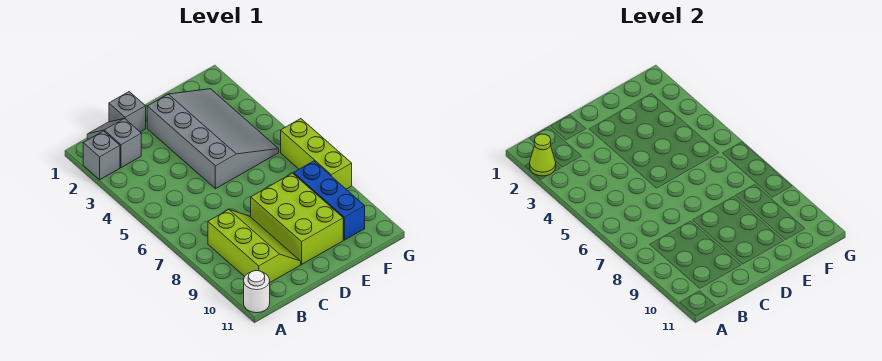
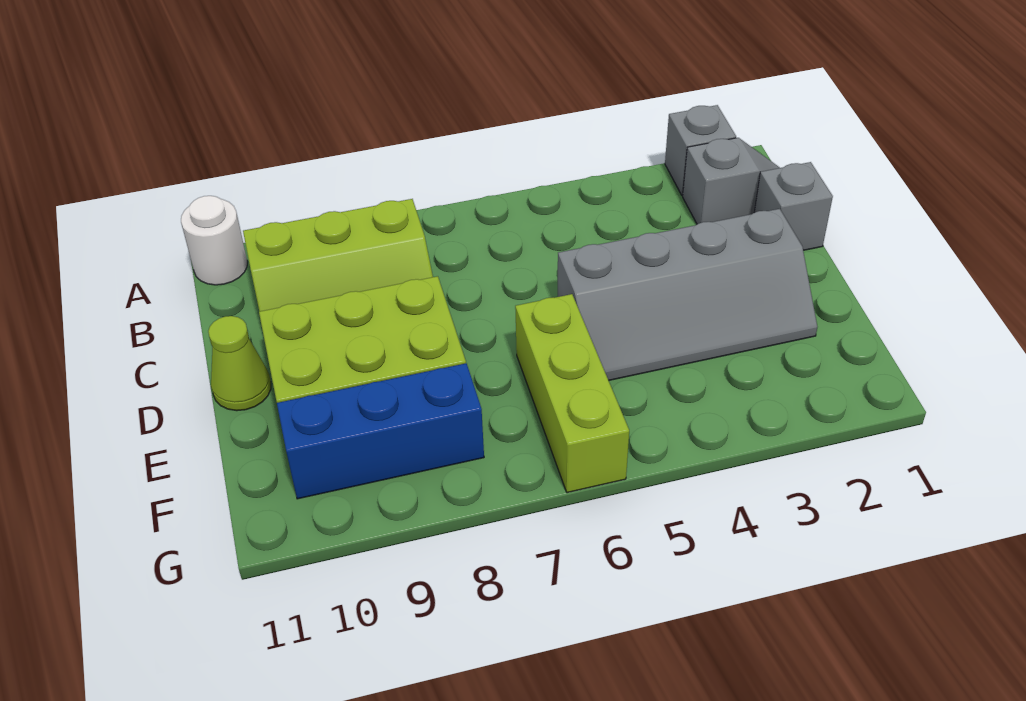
lime 1x1 cone [530,134,556,176] -> lime 1x1 cone moved to [208,316,271,411]
grey 3x4 slope [147,89,279,189] -> grey 2x4 slope [558,209,817,380]
lime 1x3 brick [281,119,352,189] -> lime 1x3 brick turned to [515,294,629,493]

